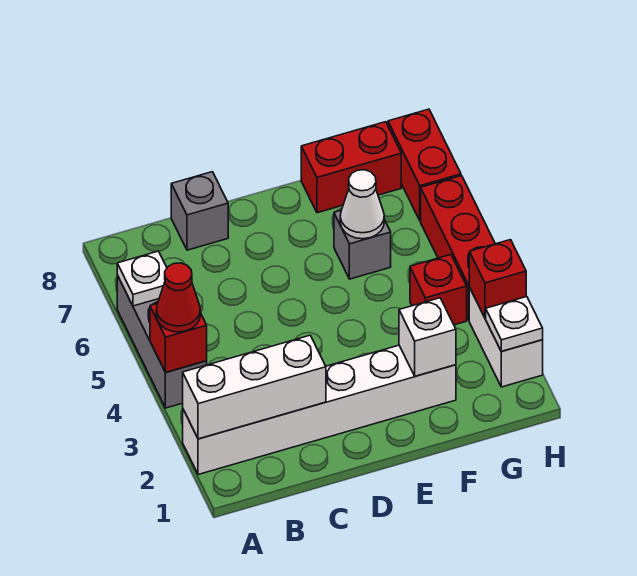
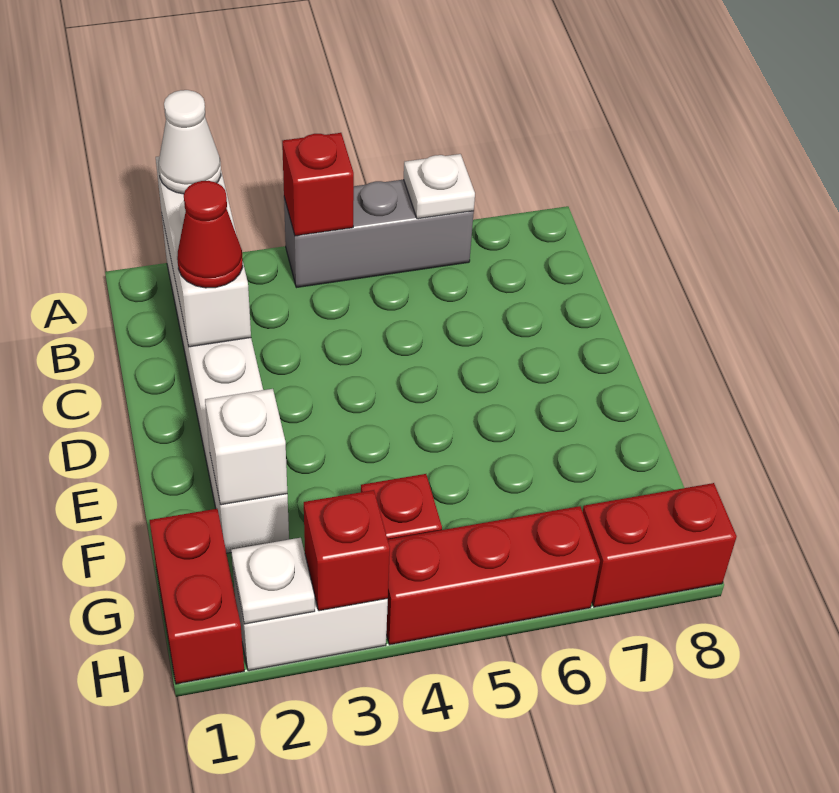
red 1x1 cone [156,263,200,332] -> red 1x1 cone moved to [177,181,243,288]
grey 1x1 brick [171,172,228,250] -> none
grey 1x1 brick [334,210,391,279] -> none
white 1x1 cone [340,170,384,239] -> white 1x1 cone moved to [159,90,221,194]
red 1x2 brick [301,122,401,213] -> red 1x2 brick moved to [149,509,244,684]

